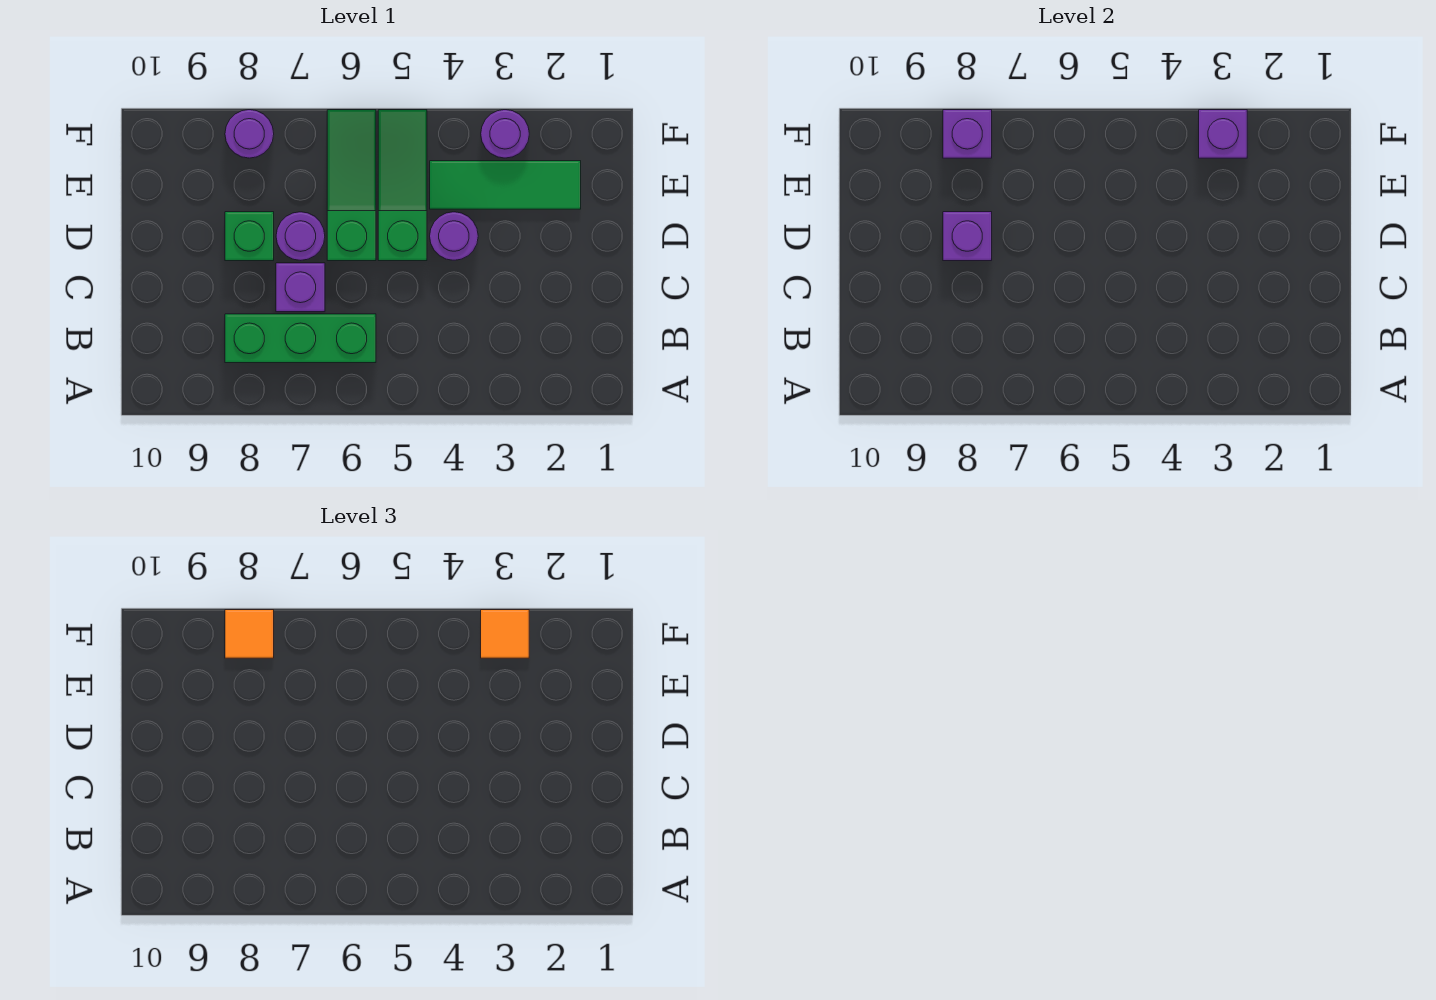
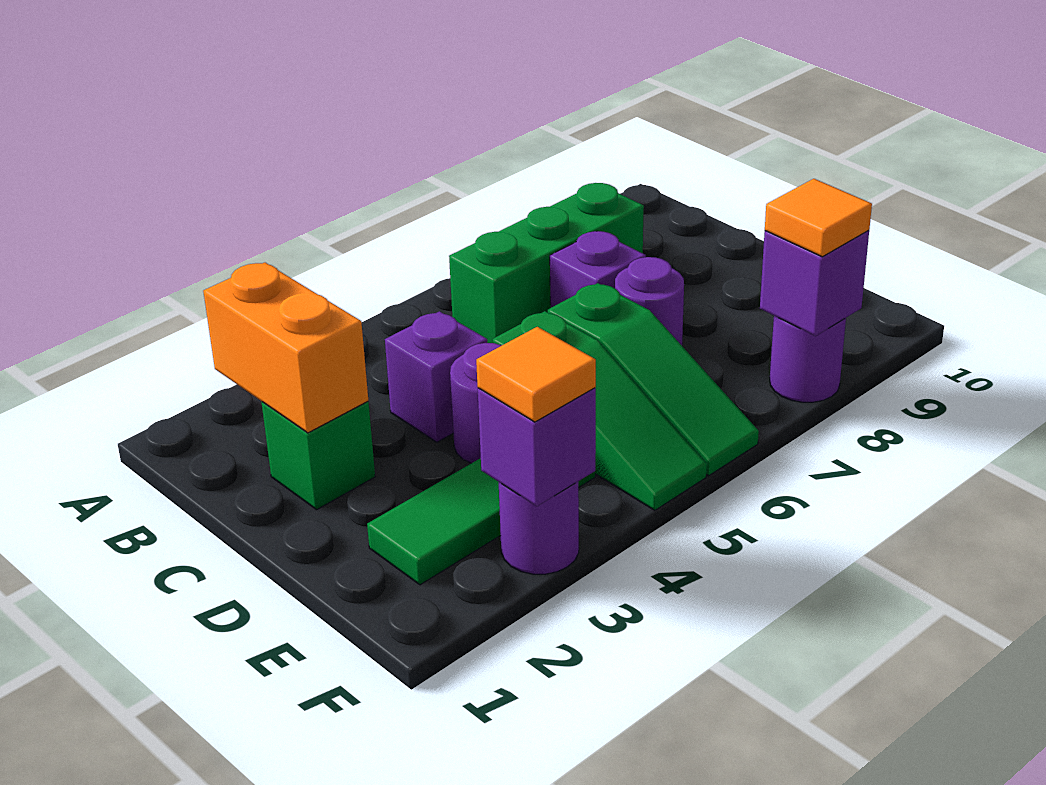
none -> orange 1x2 brick [203,263,368,433]
green 1x1 brick [225,212,274,261] -> green 1x1 brick moved to [261,402,375,510]
purple 1x1 brick [943,212,992,261] -> purple 1x1 brick moved to [385,311,487,442]

